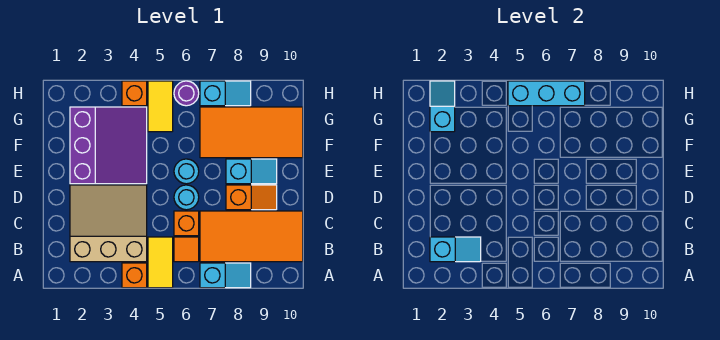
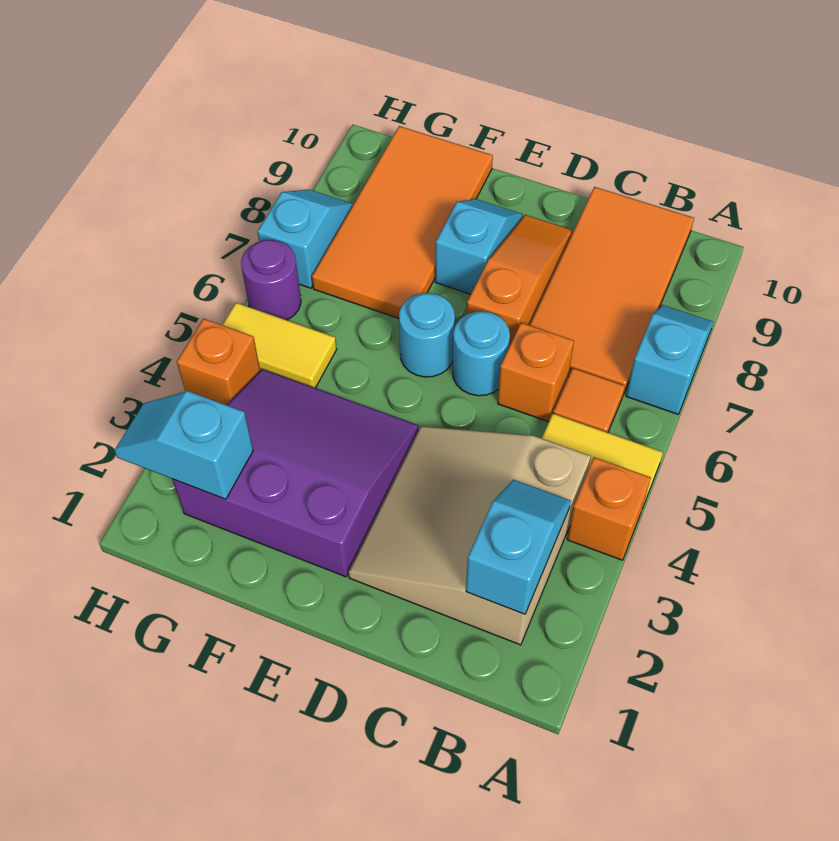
orange 1x2 slope [226,185,277,210] -> orange 1x3 slope [467,215,573,347]
cyan 1x3 brick [508,81,585,106] -> none

